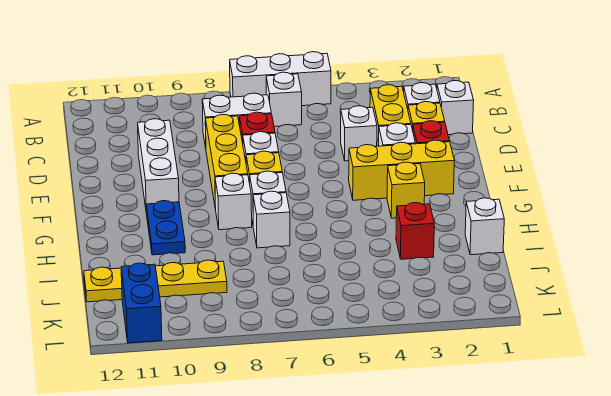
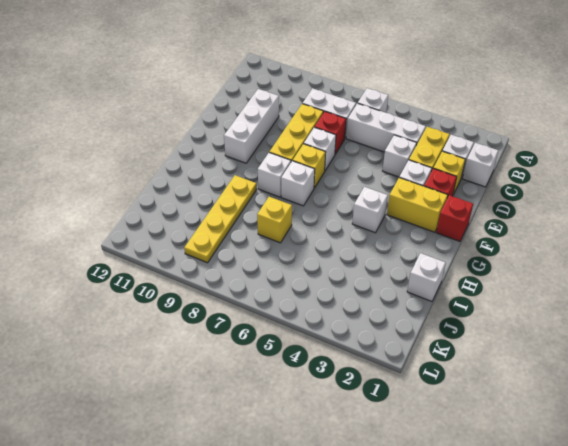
white 1x3 brick [230,52,331,106] -> white 1x3 brick moved to [346,103,426,152]
yellow 1x3 brick [349,140,454,200] -> yellow 1x2 brick [387,178,448,232]
yellow 1x1 brick [387,162,425,218] -> yellow 1x1 brick moved to [257,197,292,243]
blue 1x2 plate [146,201,185,255] -> none
white 1x1 brick [253,191,290,248] -> white 1x1 brick moved to [352,187,388,233]
red 1x1 brick [396,203,434,259] -> red 1x1 brick moved to [436,195,473,241]
yellow 1x4 plate [84,260,227,302] -> yellow 1x4 plate turned to [184,175,257,263]
blue 1x2 brick [121,263,162,343] -> none

